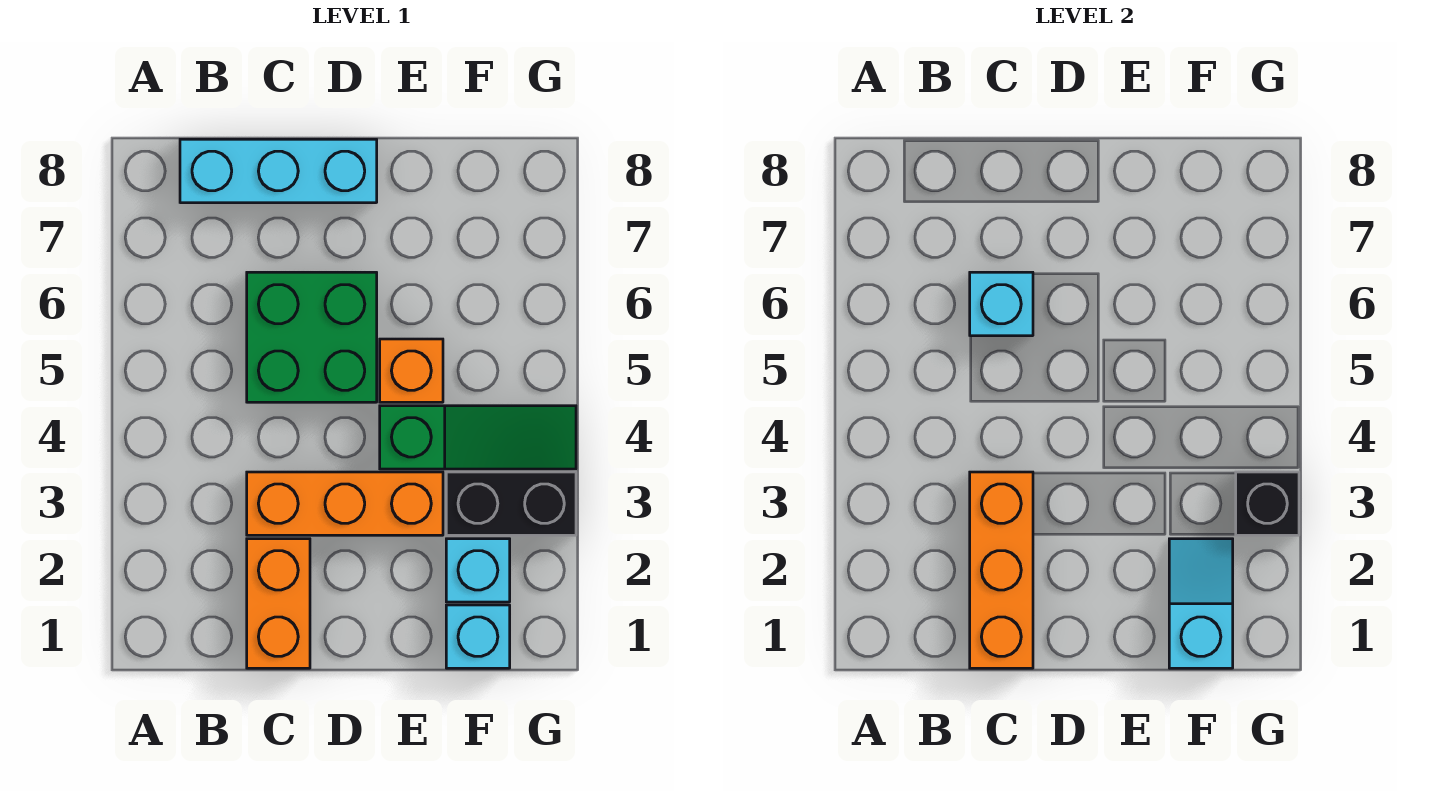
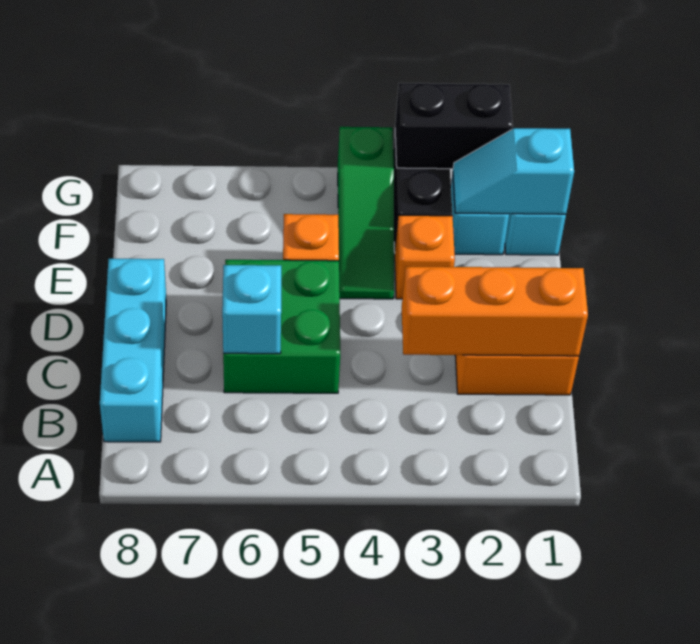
orange 1x3 brick [247,472,443,535] -> orange 1x1 brick [395,215,455,299]
green 1x3 slope [380,406,576,469] -> green 1x3 slope turned to [338,127,394,299]
black 1x1 brick [1236,472,1299,535] -> black 1x2 brick [395,83,513,169]

